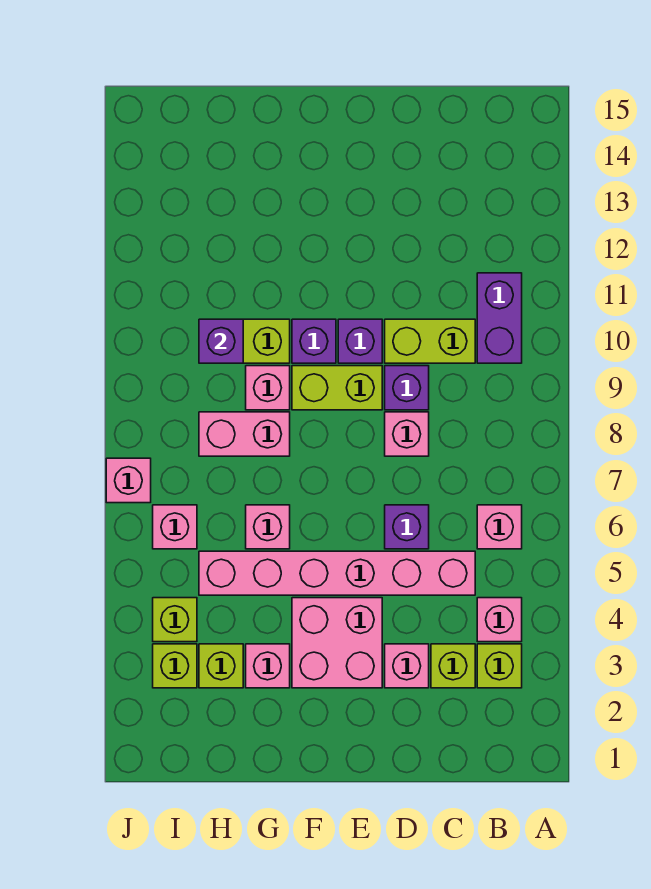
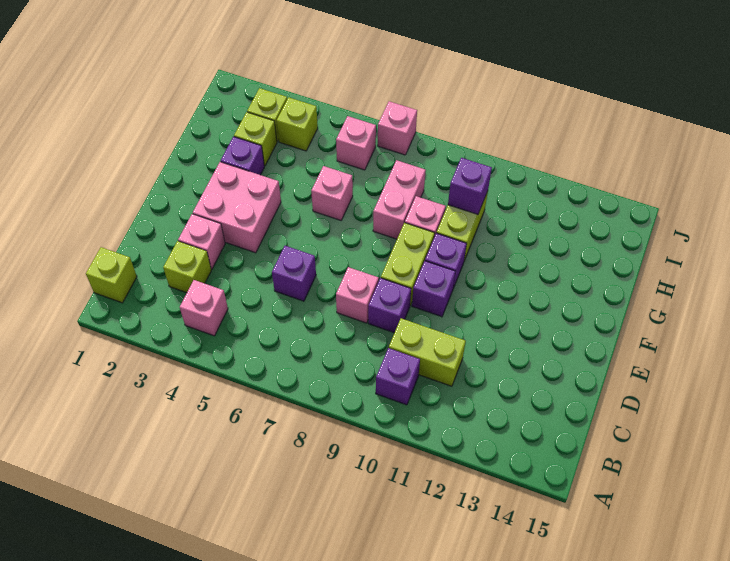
lime 1x1 brick [477,644,522,688] -> lime 1x1 brick moved to [86,247,137,303]
pink 1x1 brick [477,505,522,549] -> none
purple 1x2 brick [477,273,522,363] -> purple 1x1 brick [376,348,420,405]
pink 1x6 brick [199,551,475,595] -> none
lime 1x2 brick [385,319,475,363] -> lime 1x2 brick turned to [389,318,466,386]
pink 1x1 brick [246,644,290,688] -> purple 1x1 brick [221,137,264,175]

